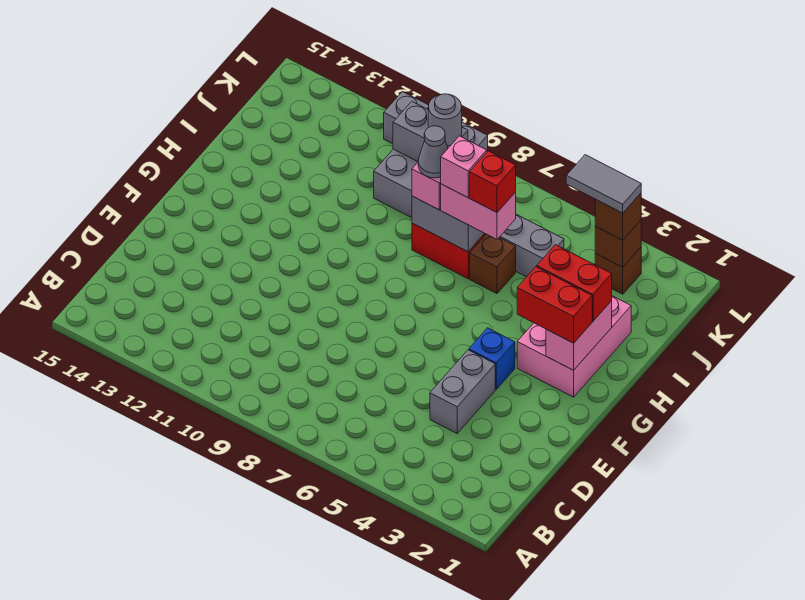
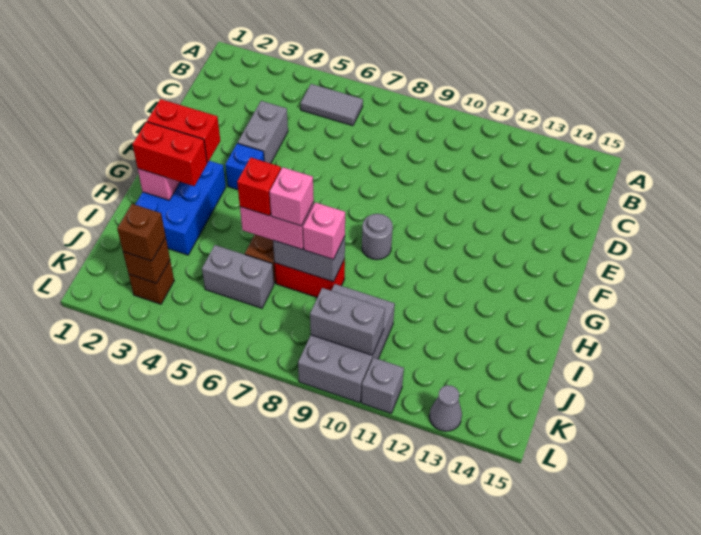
pink 2x3 brick [517,296,631,397] -> blue 2x3 brick [135,161,226,255]
grey 1x1 cone [418,126,448,178] -> grey 1x1 cone moved to [429,385,462,431]
grey 1x2 tile [566,155,641,213] -> grey 1x2 tile moved to [301,84,363,126]
grey 1x1 round brick [428,94,462,146] -> grey 1x1 round brick moved to [362,214,393,260]

